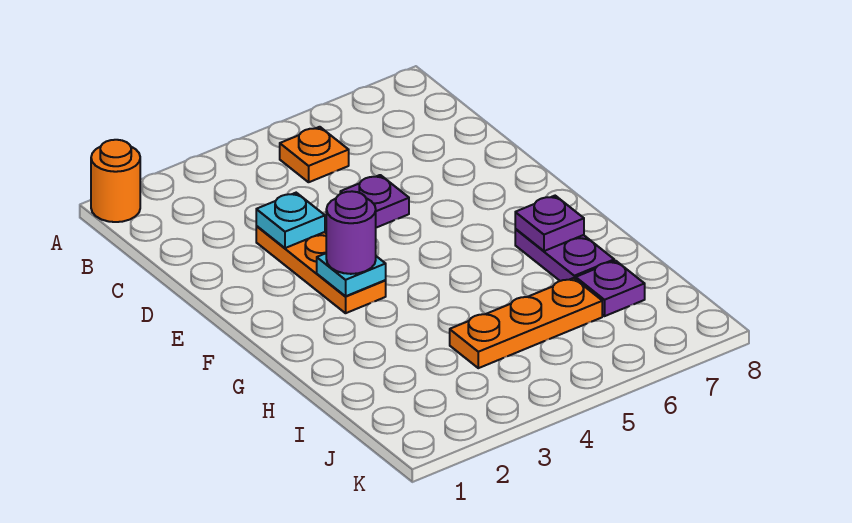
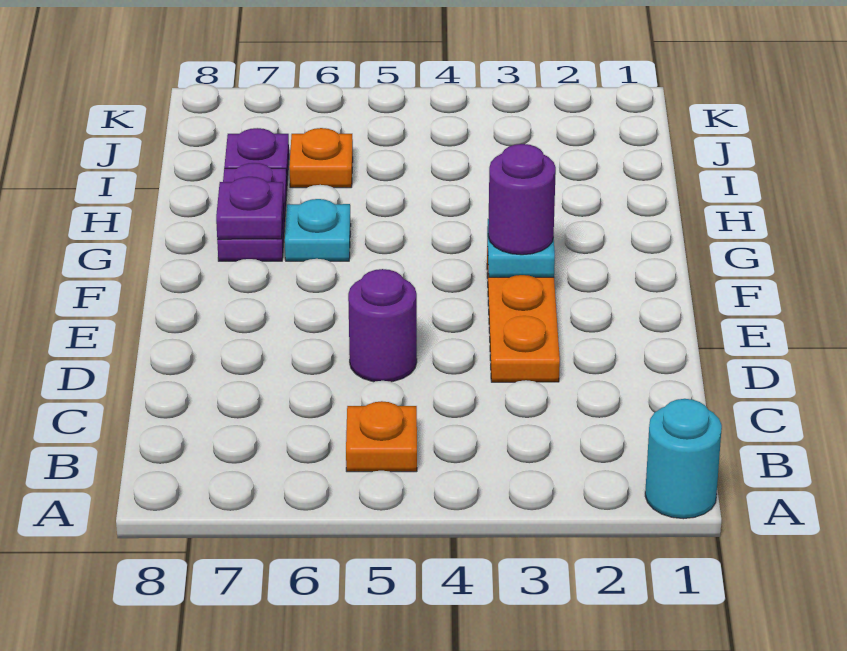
orange 1x1 round brick [91,140,140,222] -> cyan 1x1 round brick [645,399,722,519]
cyan 1x1 plate [256,193,325,248] -> cyan 1x1 plate moved to [285,199,351,261]
purple 1x1 plate [340,175,409,228] -> purple 1x1 round brick [348,269,417,382]
orange 1x3 plate [450,278,602,368] -> orange 1x1 plate [289,128,353,188]

